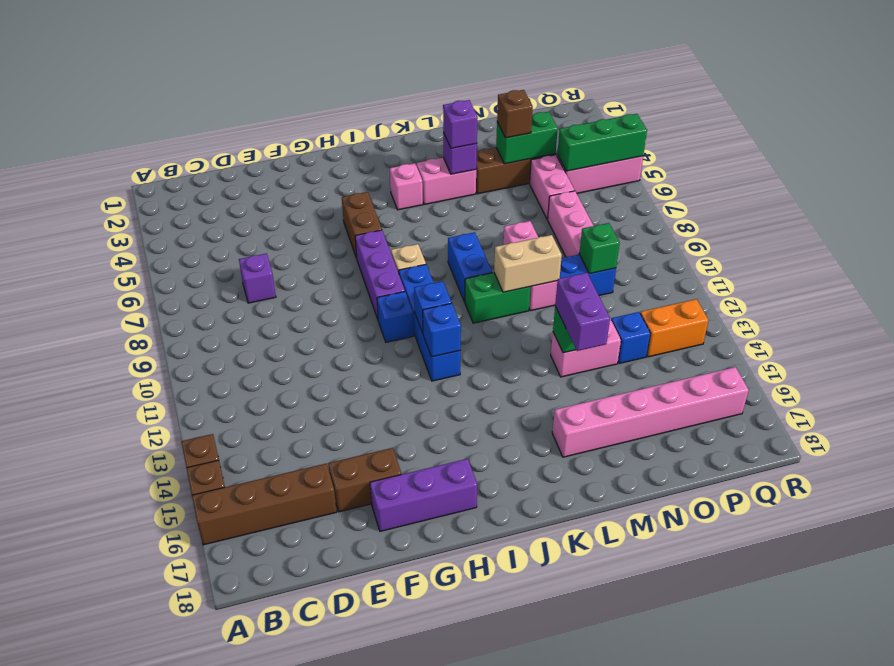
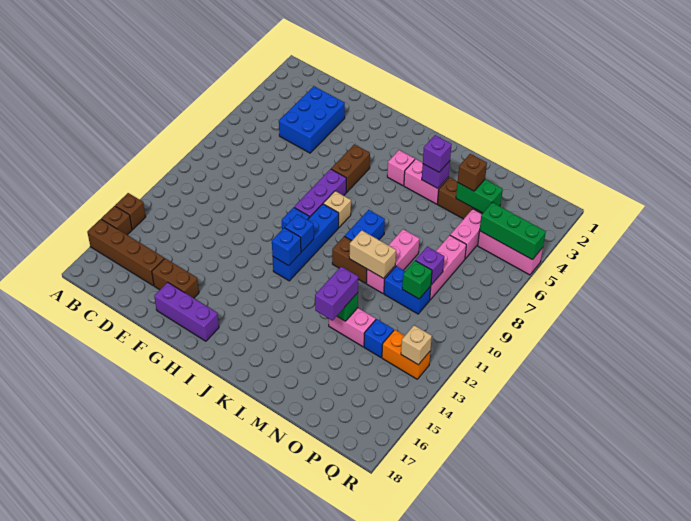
none -> blue 2x3 brick [279,86,345,153]
purple 1x1 brick [239,253,276,303] -> purple 1x1 brick moved to [415,247,444,285]
green 1x2 brick [465,273,531,323] -> brown 1x2 brick [332,236,367,283]
pink 1x6 brick [552,367,749,457] -> none
none -> tan 1x1 brick [401,325,432,365]

